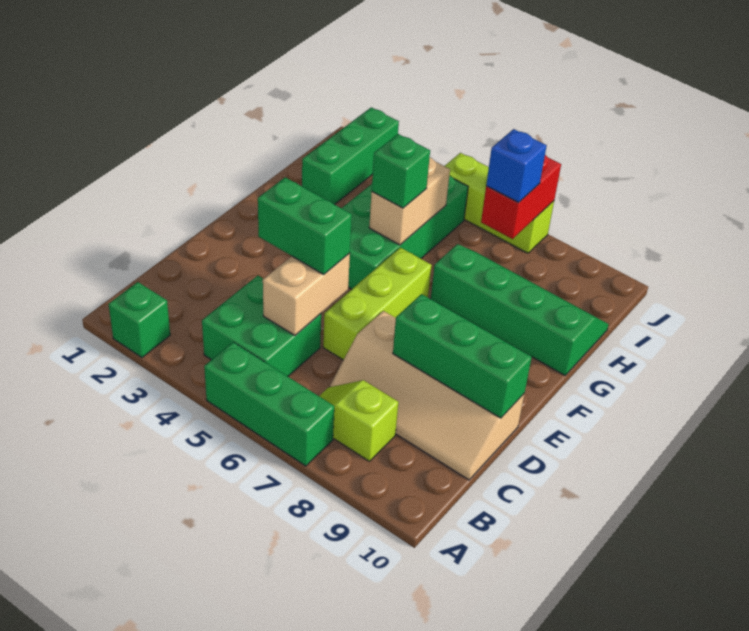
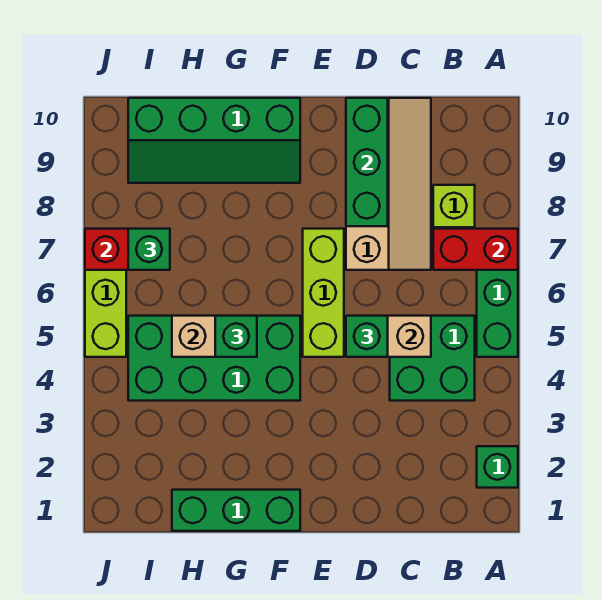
none -> red 1x2 brick [433,229,518,270]
green 1x2 brick [258,177,352,274] -> green 1x1 brick [346,316,388,357]
lime 1x3 brick [323,247,432,360] -> lime 1x3 brick turned to [303,229,344,357]
green 2x4 slope [431,244,609,375] -> green 2x4 slope turned to [128,98,300,183]
green 1x3 brick [302,107,399,205] -> green 1x3 brick moved to [172,490,300,531]
blue 1x1 brick [486,129,547,203] -> green 1x1 brick [128,229,170,270]

